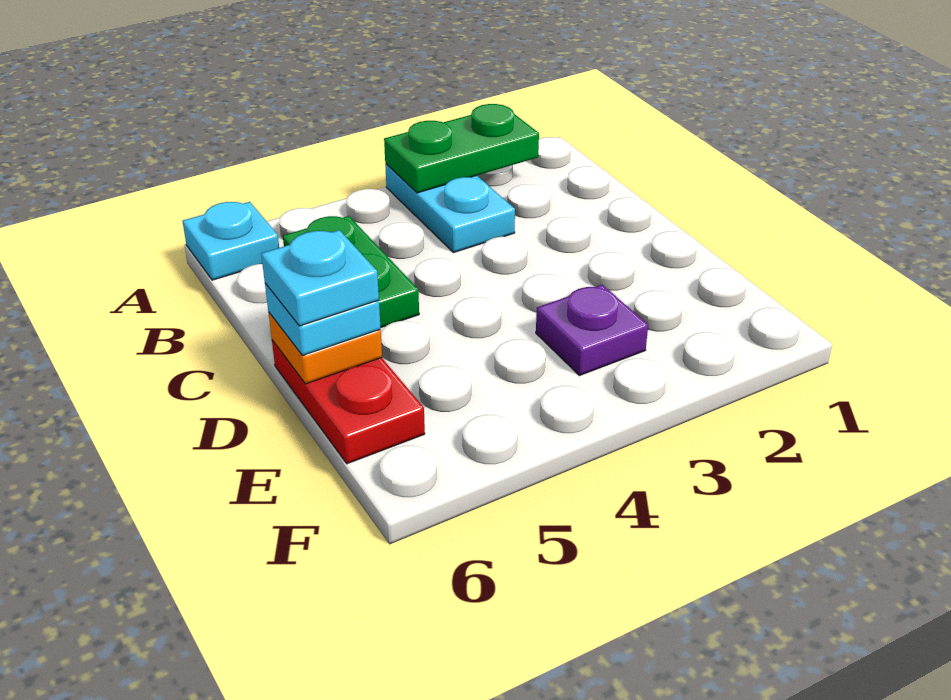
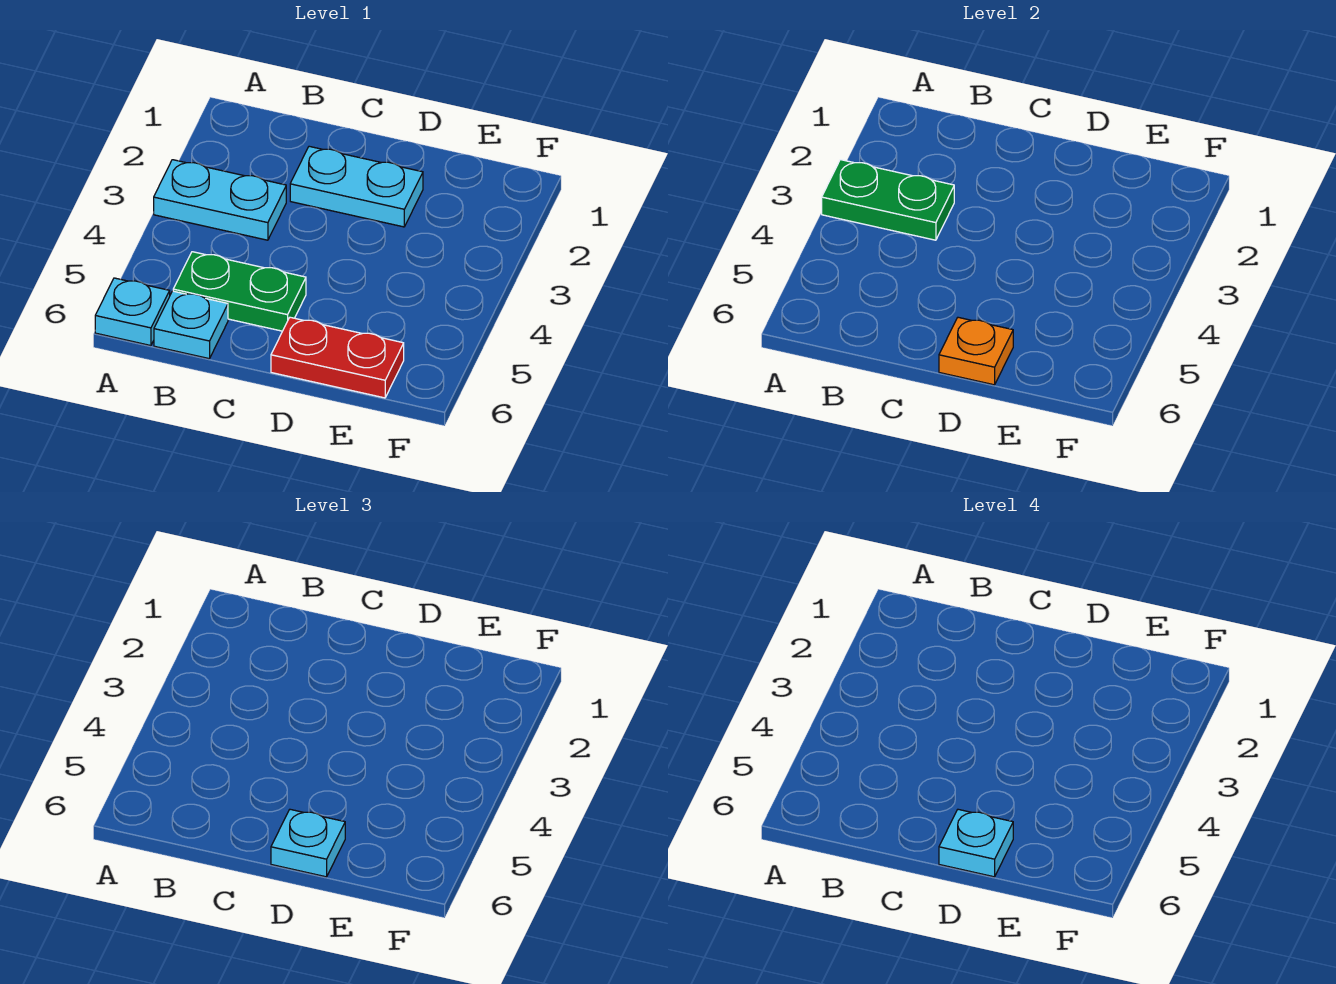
green 1x2 plate [384,104,539,193] -> green 1x2 plate turned to [822,160,954,240]
none -> cyan 1x1 plate [154,291,228,359]
none -> cyan 1x2 plate [290,146,423,227]
purple 1x1 plate [536,285,648,376] -> none

